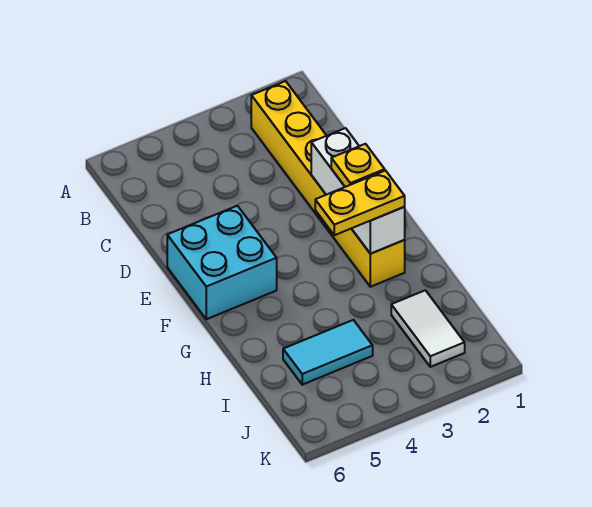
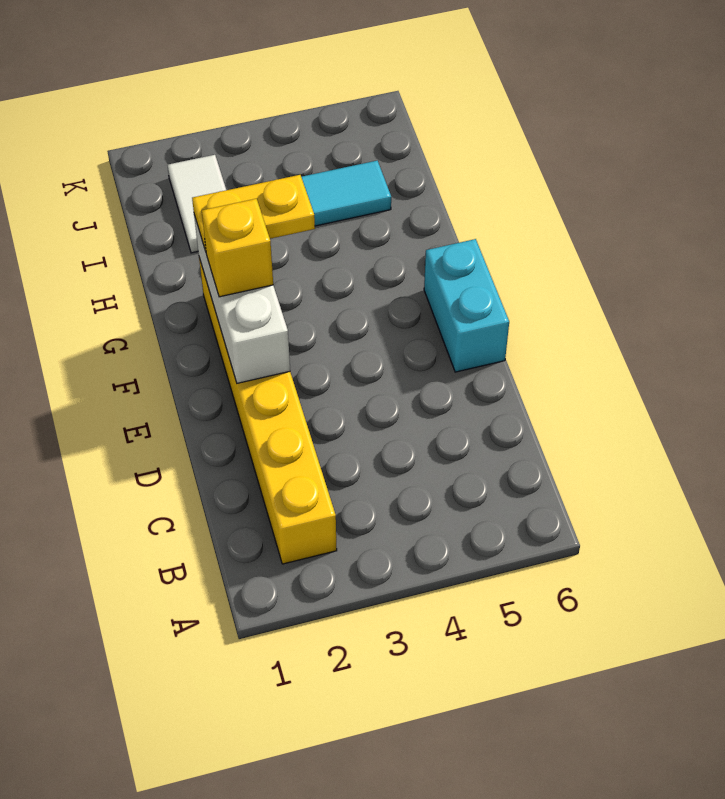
cyan 2x2 brick [167,206,277,319] -> cyan 1x2 brick [424,239,509,372]
yellow 1x1 plate [331,144,385,187] -> yellow 1x1 brick [202,199,273,297]

